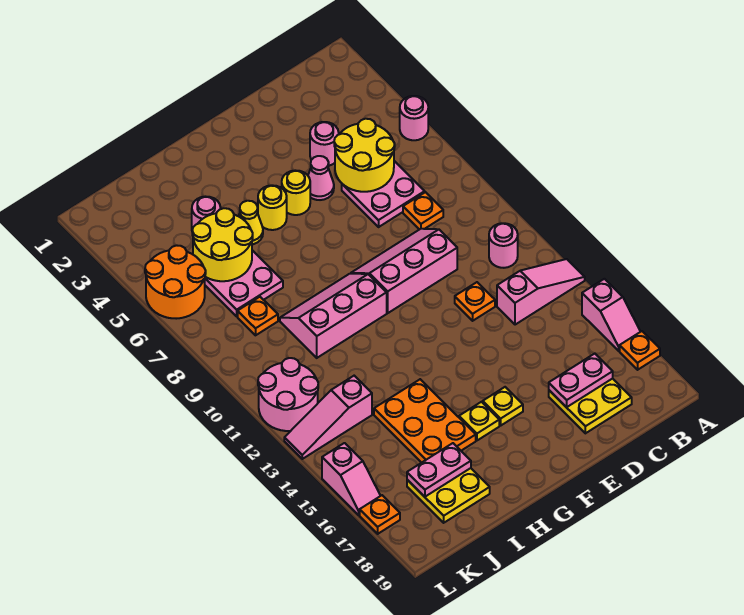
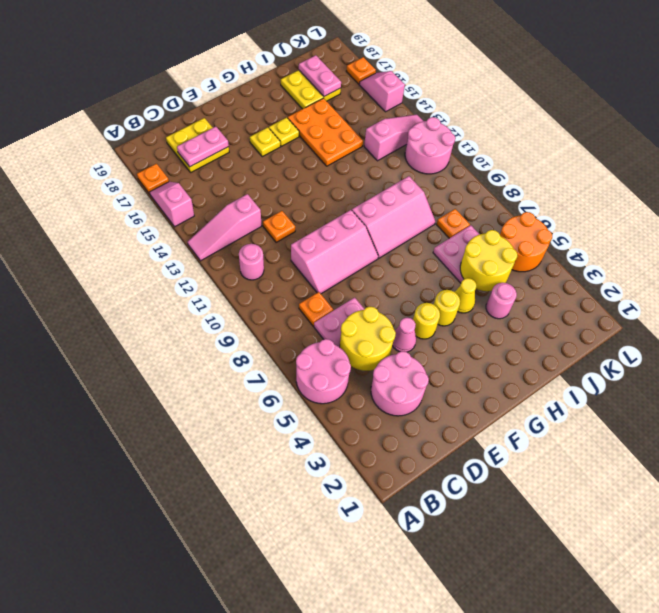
pink 1x1 round brick [400,96,428,140] -> pink 2x2 round brick [296,339,351,404]
pink 1x1 round brick [310,122,339,166] -> pink 2x2 round brick [371,351,429,416]
pink 1x2 plate [407,443,471,497] -> pink 1x2 plate turned to [299,55,341,96]

